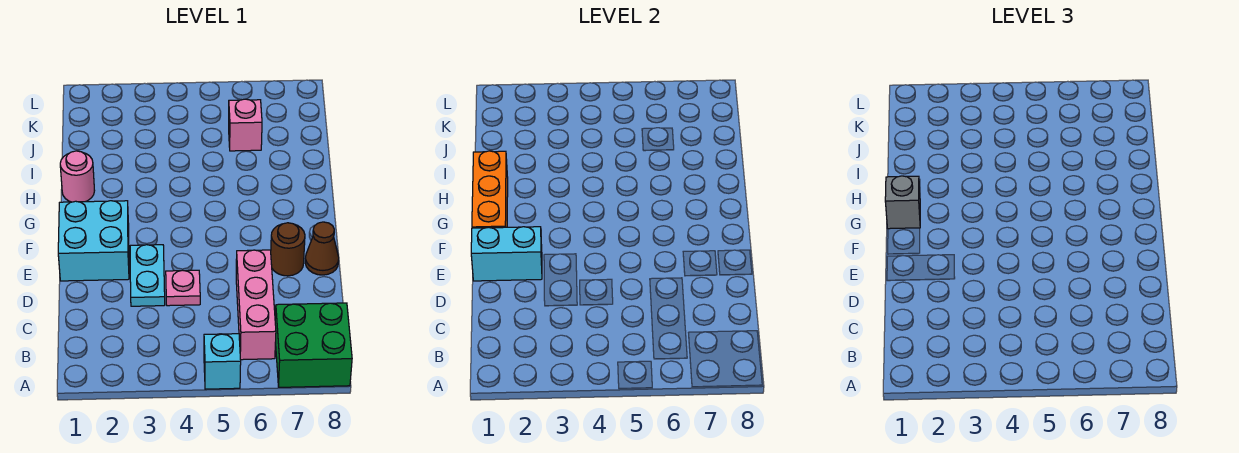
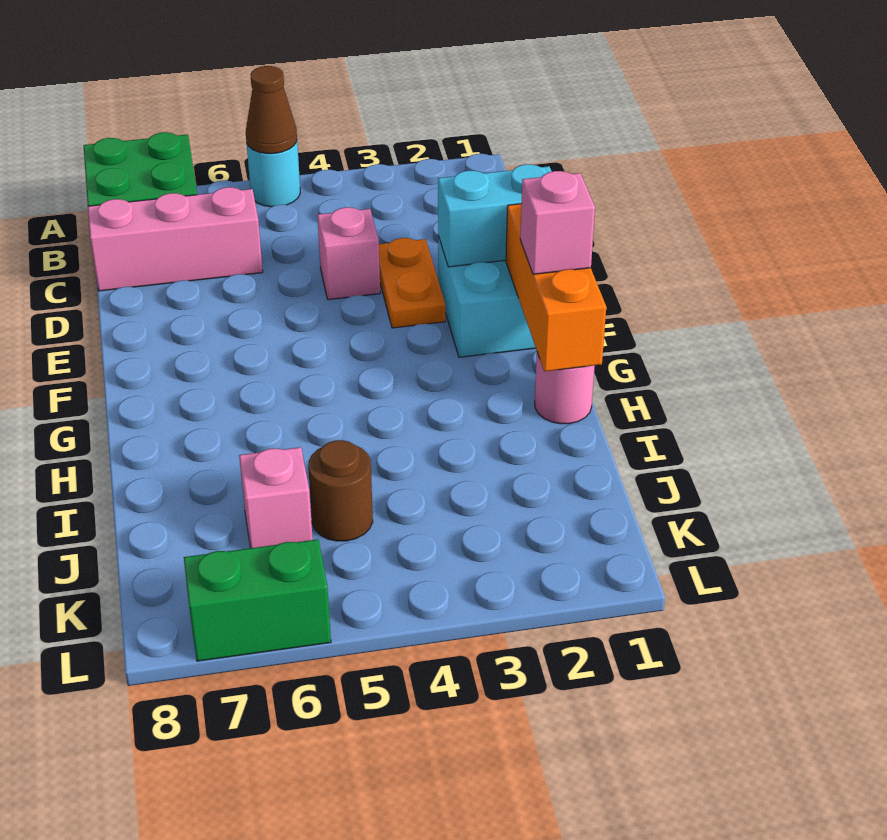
cyan 1x1 brick [204,334,241,389] -> cyan 1x1 round brick [247,142,300,207]
pink 1x3 brick [236,250,276,360] -> pink 1x3 brick turned to [88,187,263,291]
cyan 1x2 plate [130,245,165,306] -> orange 1x2 plate [379,238,445,328]
pink 1x1 plate [166,270,200,306] -> pink 1x1 brick [317,207,380,300]
brown 1x1 round brick [271,223,305,276] -> brown 1x1 round brick moved to [308,440,373,541]
brown 1x1 cone [305,222,339,275] -> brown 1x1 cone moved to [246,66,297,154]
grey 1x1 brick [885,176,920,229] -> pink 1x1 brick [520,171,595,274]
none -> green 1x2 brick [184,539,331,661]

